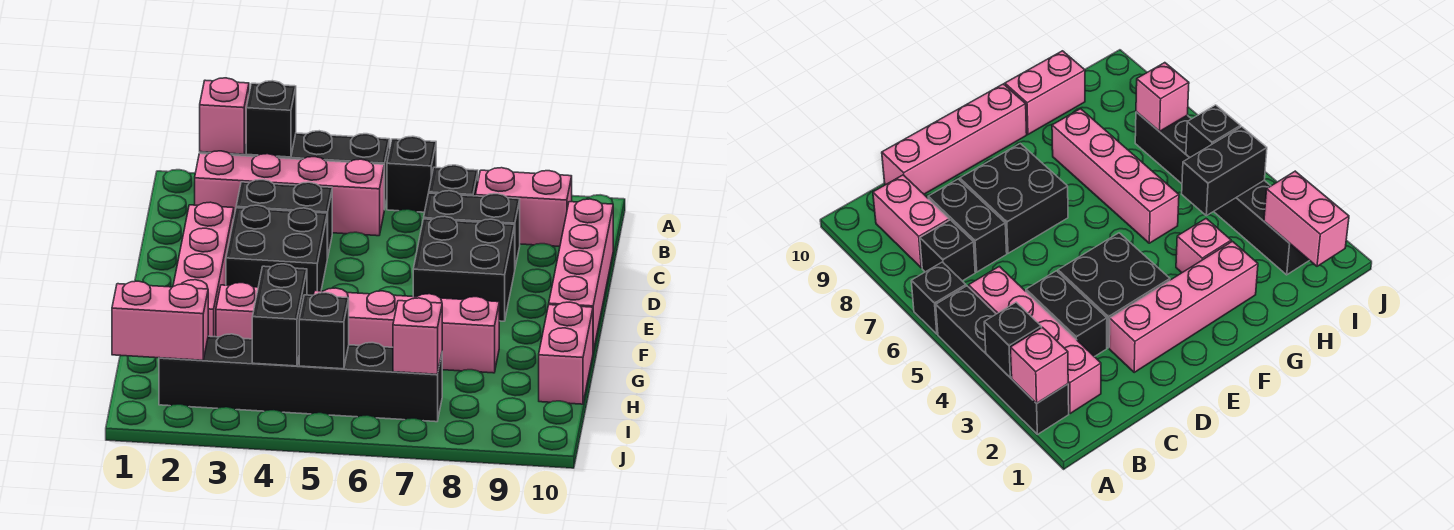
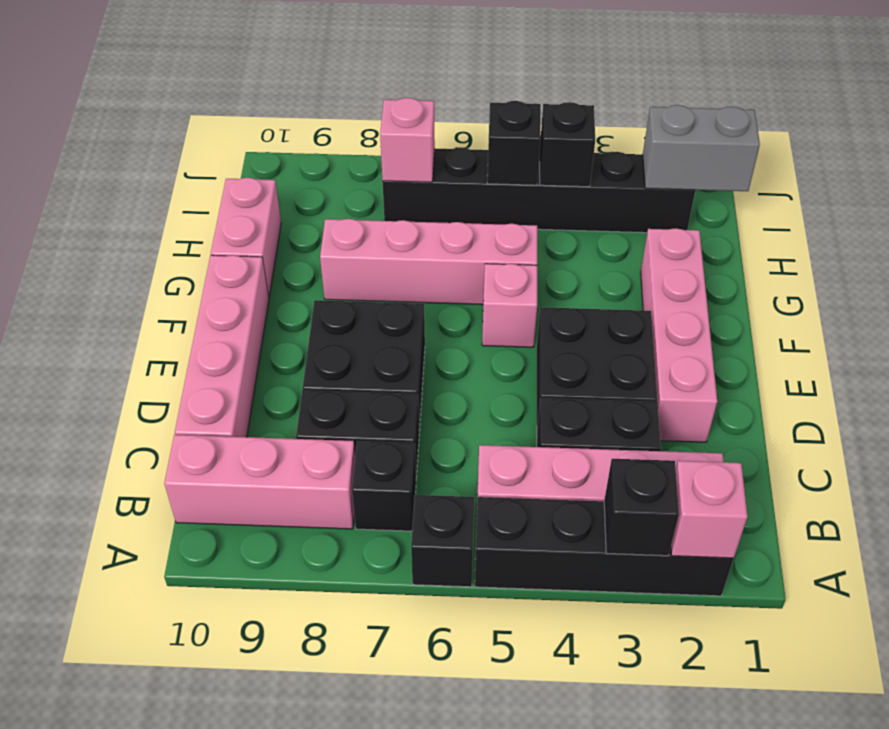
pink 1x2 brick [475,168,572,246] -> pink 1x3 brick [164,435,355,529]
pink 1x1 brick [216,283,258,339] -> pink 1x1 brick moved to [482,264,537,347]
black 1x2 brick [252,264,307,366] -> black 1x1 brick [540,102,595,187]
pink 1x2 brick [112,281,208,360] -> grey 1x2 brick [643,105,760,191]

